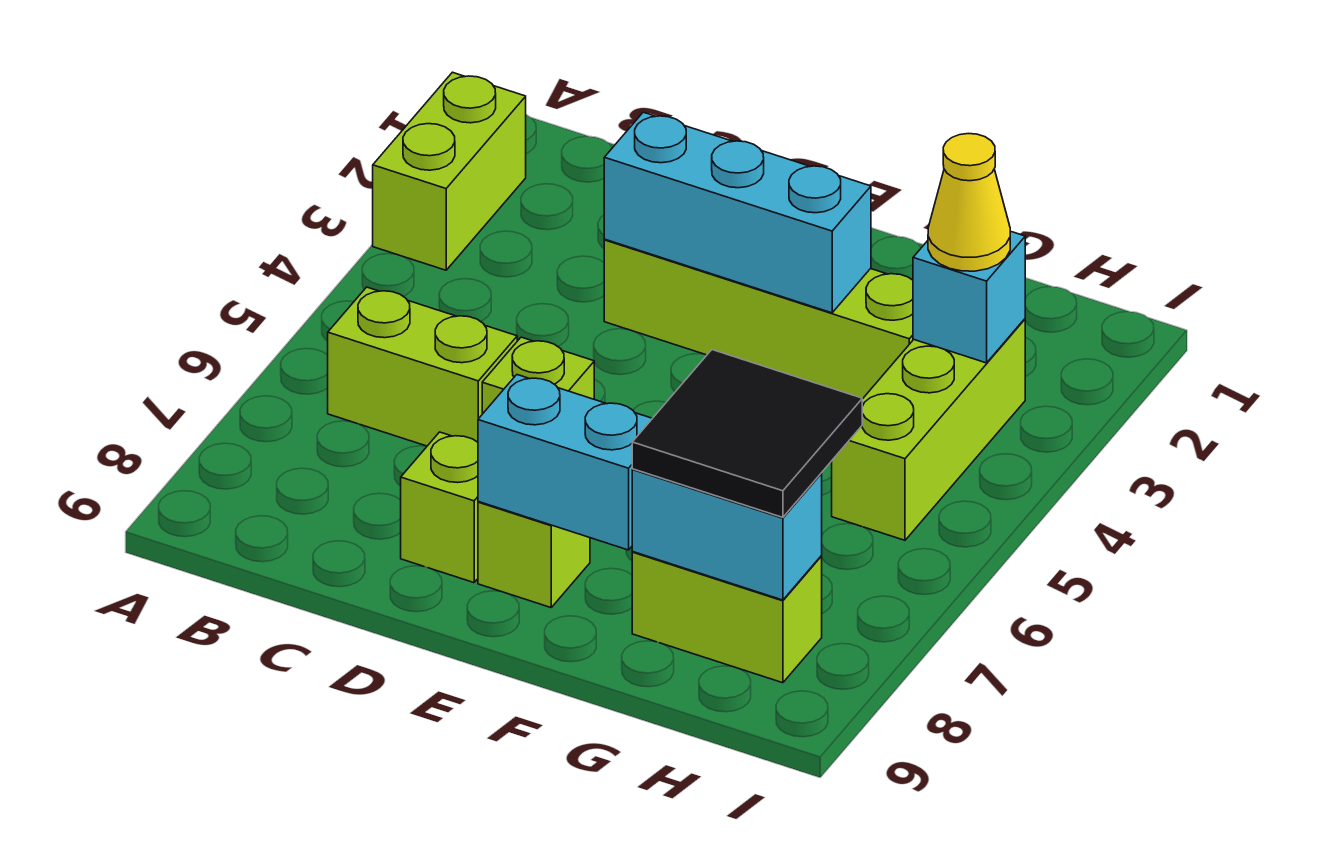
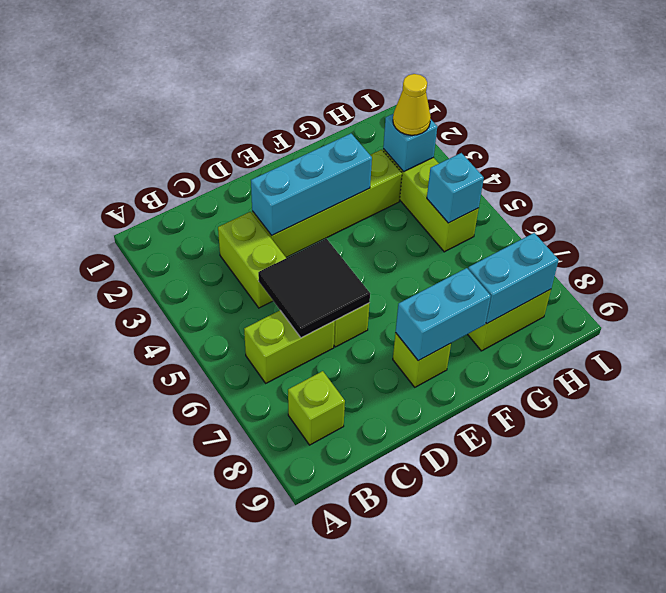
lime 1x2 brick [373,72,526,270] -> lime 1x2 brick moved to [218,212,286,308]
lime 1x1 brick [401,432,478,583] -> lime 1x1 brick moved to [288,371,345,445]
black 2x2 tile [632,350,862,517] -> black 2x2 tile moved to [258,239,370,338]
none -> cyan 1x1 brick [427,153,484,223]

